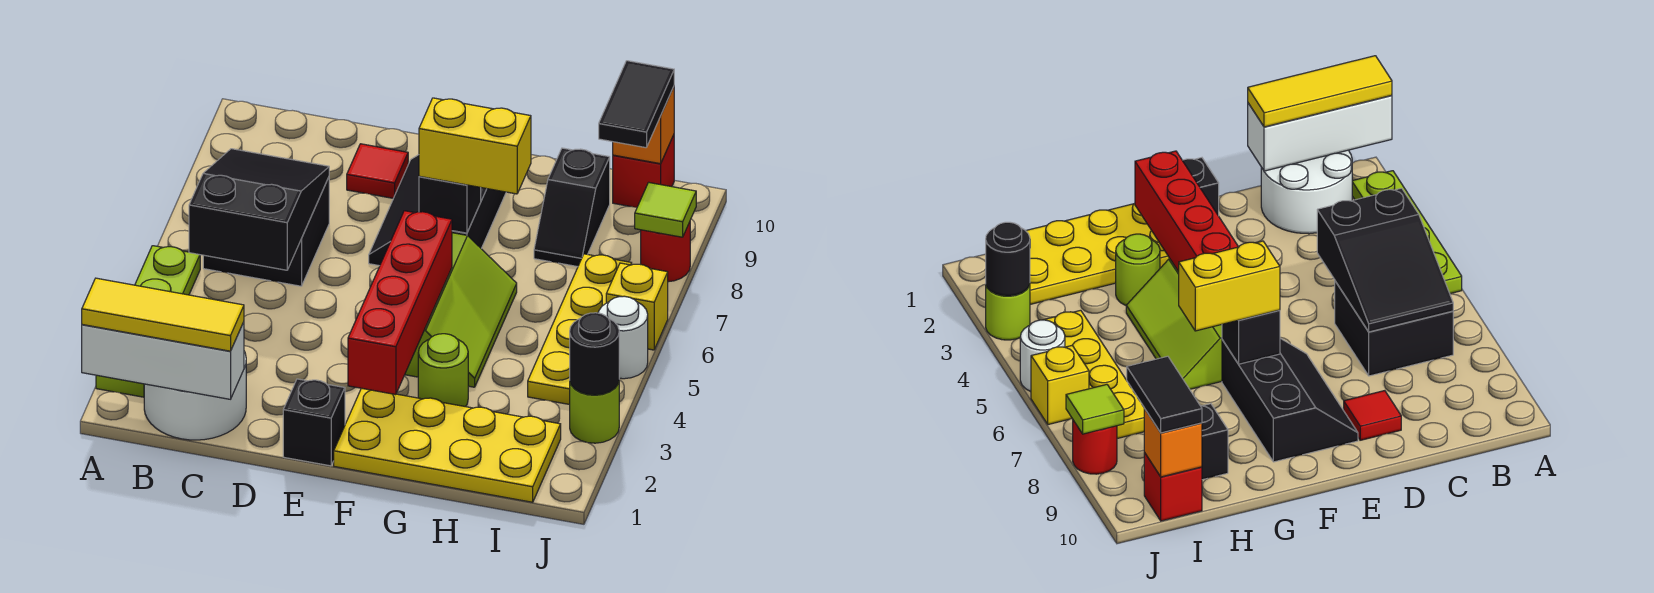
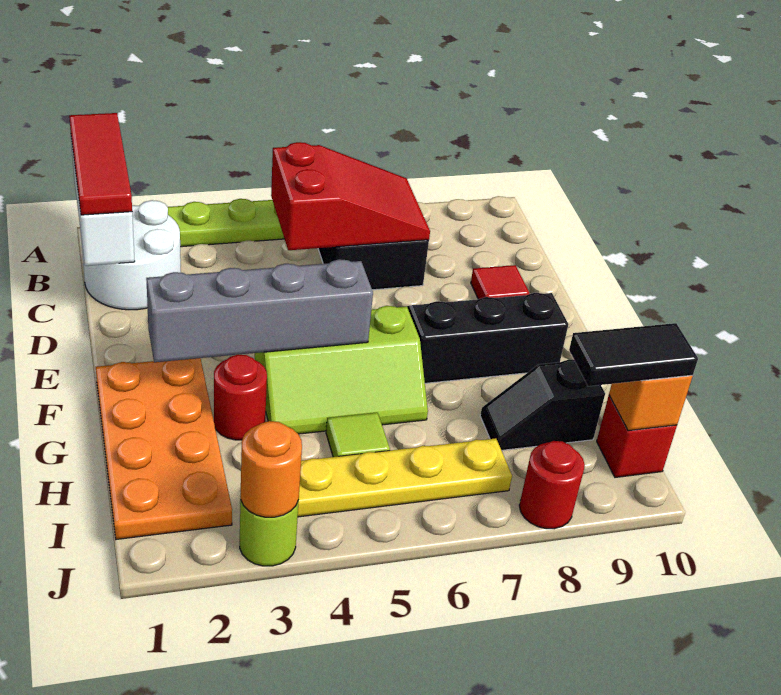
yellow 1x3 tile [82,278,244,351] -> red 1x3 tile [69,113,132,215]
black 2x3 slope [189,149,329,270] -> red 2x3 slope [271,142,430,250]
black 1x1 brick [283,379,345,466] -> none
yellow 2x4 plate [334,388,561,502] -> orange 2x4 plate [96,358,232,539]
red 1x4 brick [348,211,452,395] -> grey 1x4 brick [146,259,373,362]
black 1x1 brick [419,176,481,233] -> none
yellow 1x2 brick [419,98,531,194] -> none
lime 1x1 round brick [418,334,468,407] -> red 1x1 round brick [214,355,267,440]
black 1x1 round brick [570,313,619,395] -> orange 1x1 round brick [241,421,302,517]
white 1x1 round brick [598,296,648,379] -> none
yellow 1x1 brick [606,263,668,350] -> none
lime 1x1 tile [635,182,696,237] -> lime 1x1 tile moved to [326,412,390,457]

